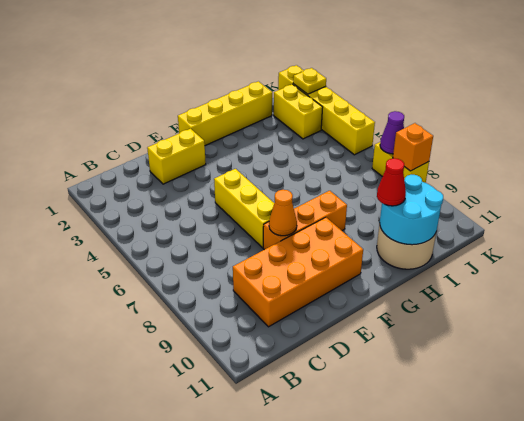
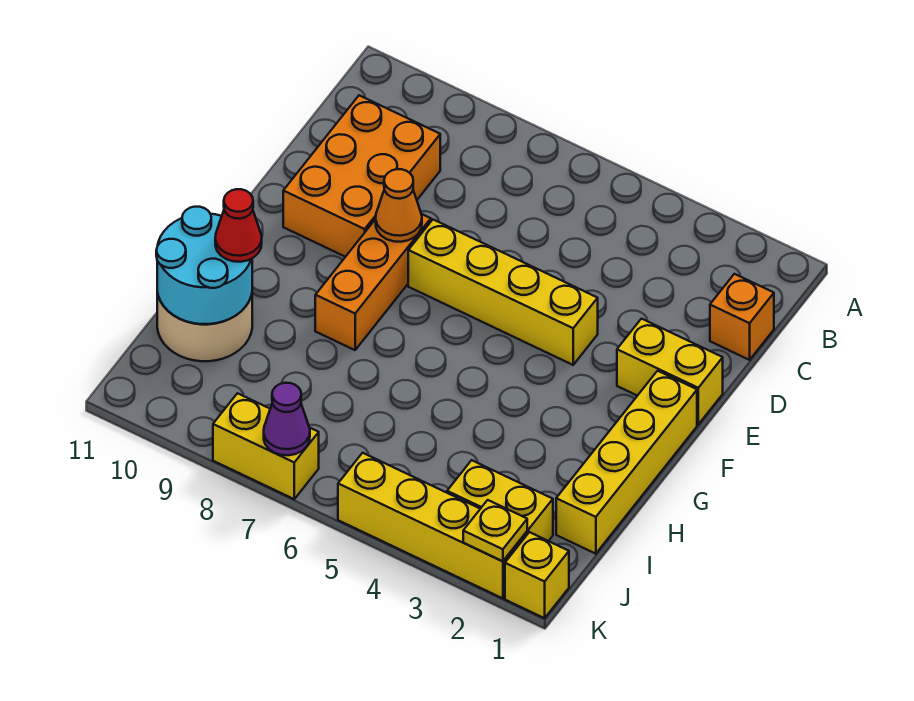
orange 2x4 brick [233,217,363,327] -> orange 2x3 brick [283,95,440,257]
yellow 1x2 brick [147,129,206,184] -> yellow 1x2 brick turned to [617,319,723,424]
yellow 1x3 brick [214,169,274,248] -> yellow 1x4 brick [408,220,598,365]
orange 1x1 brick [393,123,433,171] -> orange 1x1 brick moved to [710,274,774,360]

